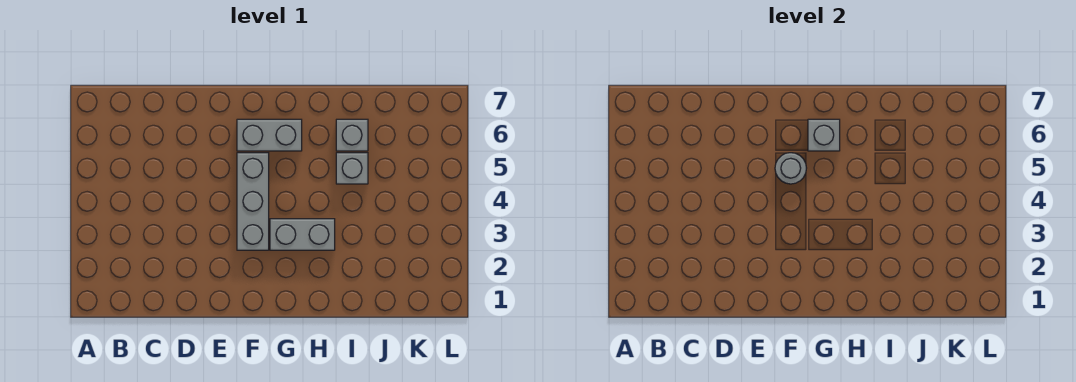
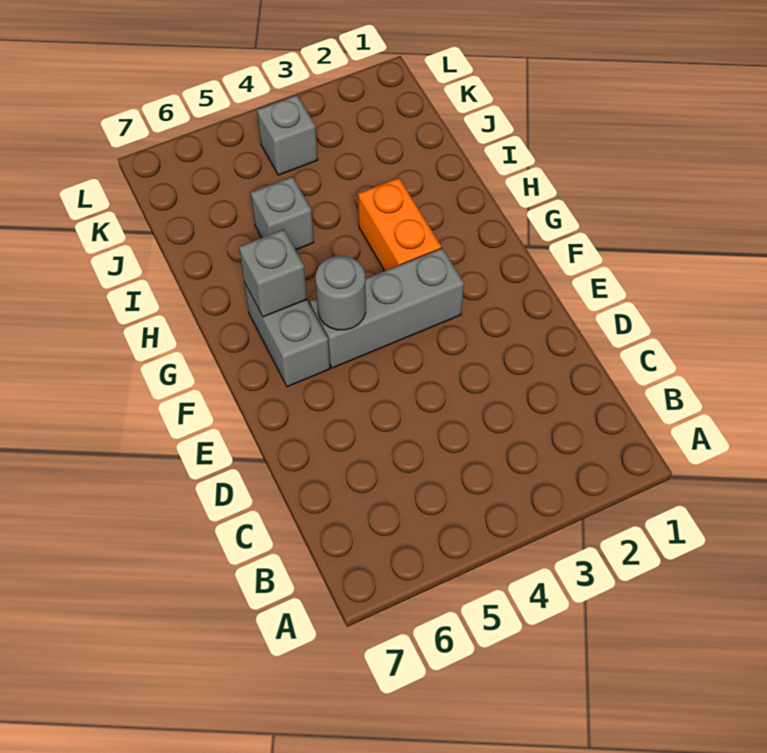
grey 1x2 brick [270,219,335,250] -> orange 1x2 brick [358,178,441,271]
grey 1x1 brick [336,119,368,151] -> grey 1x1 brick moved to [257,95,318,175]

